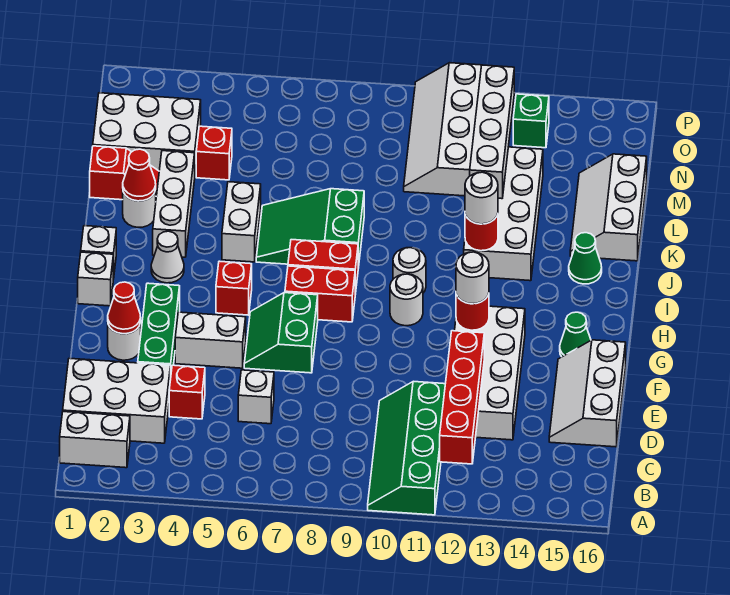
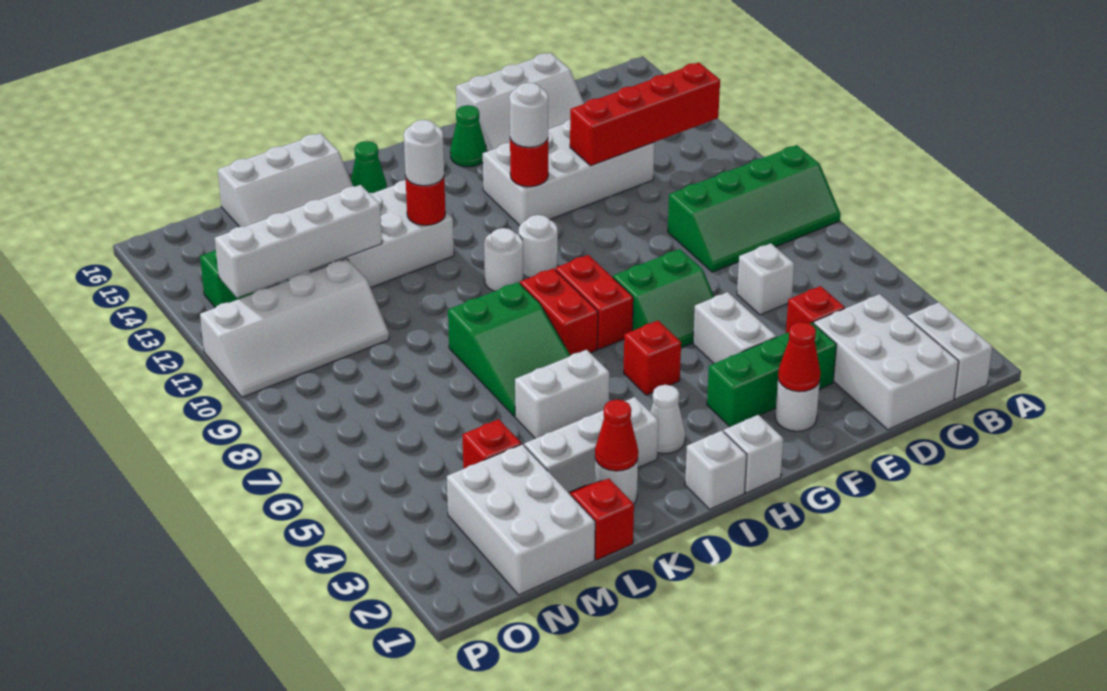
green 2x4 slope [368,381,445,515] -> green 2x4 slope moved to [668,145,841,272]

